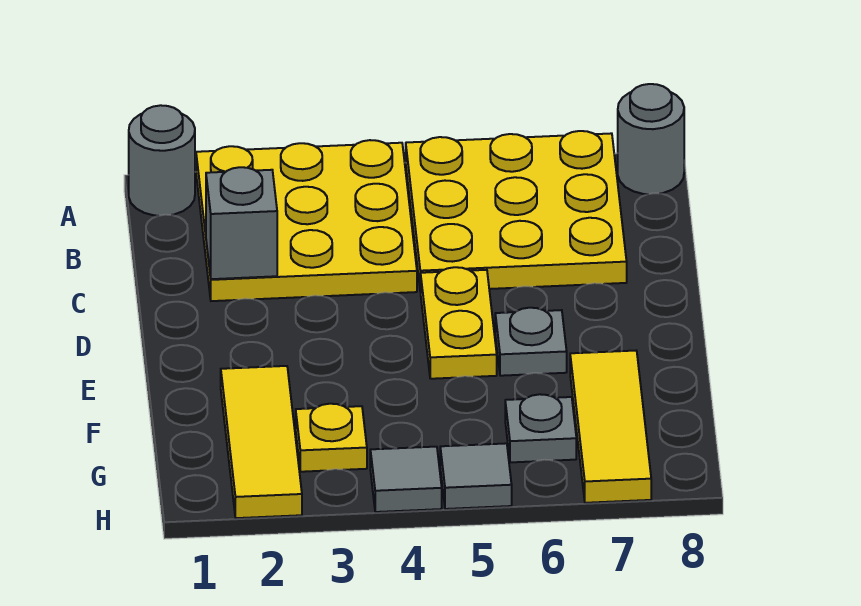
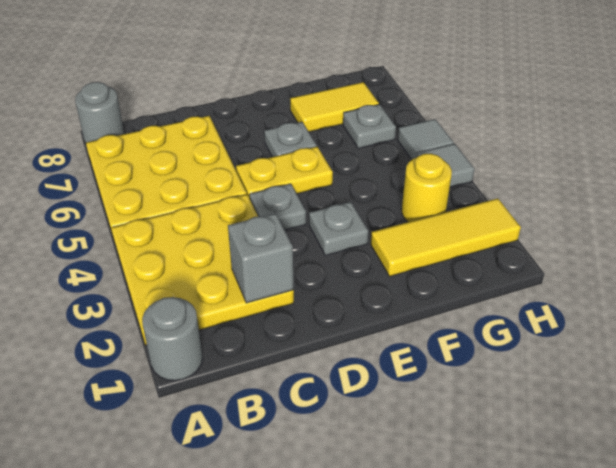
none -> grey 1x1 plate [249,184,306,230]
none -> grey 1x1 plate [309,202,368,255]
yellow 1x3 tile [570,351,651,503] -> yellow 1x2 tile [290,82,379,132]
yellow 1x1 plate [296,404,367,472] -> yellow 1x1 round brick [402,153,452,222]

